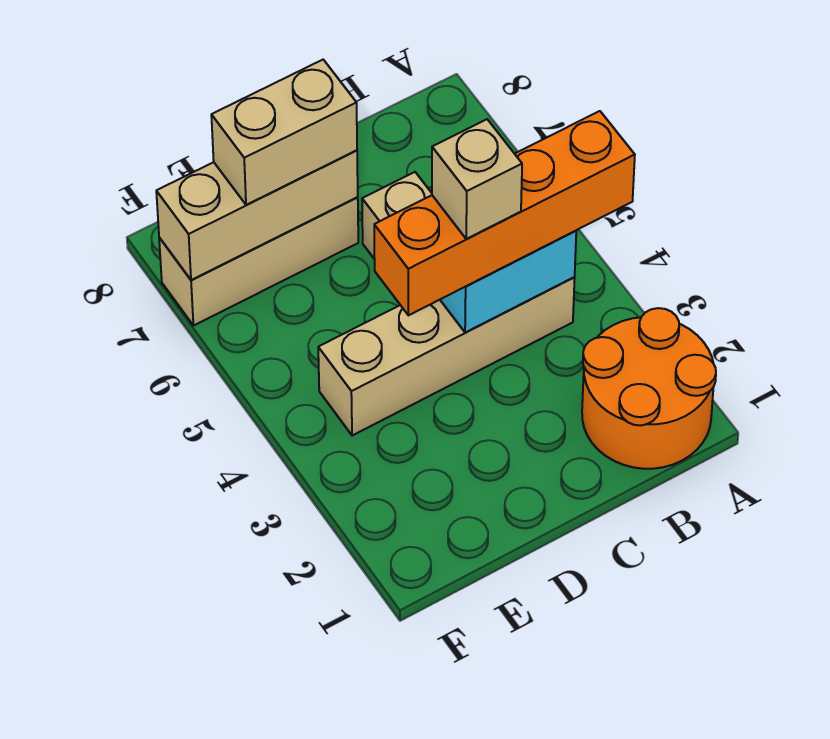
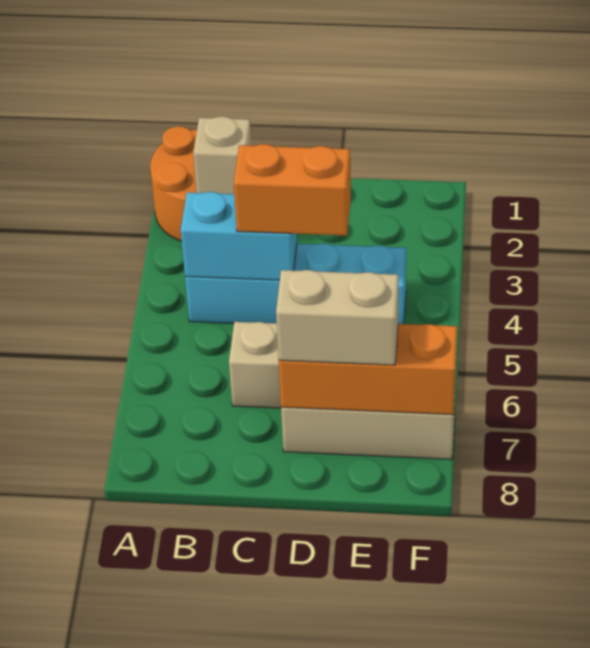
orange 1x4 brick [374,111,635,315] -> orange 1x2 brick [234,144,351,236]
tan 1x4 brick [318,277,575,436] -> cyan 1x4 brick [185,243,406,324]
tan 1x1 brick [432,119,522,239] -> tan 1x1 brick moved to [193,116,252,194]
tan 1x3 brick [156,150,358,280] -> orange 1x3 brick [279,324,457,415]

